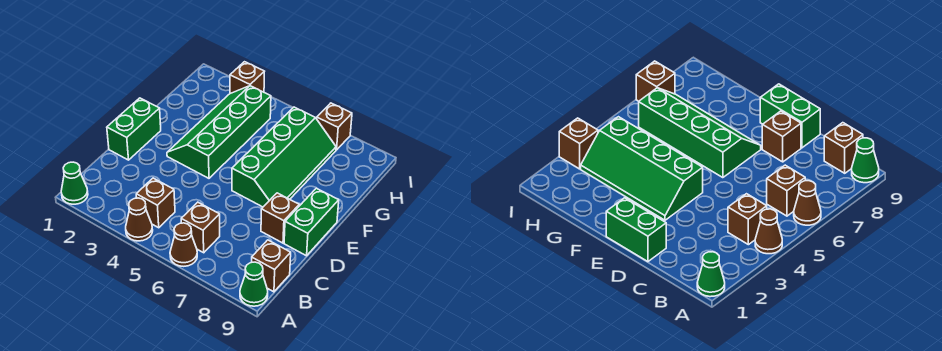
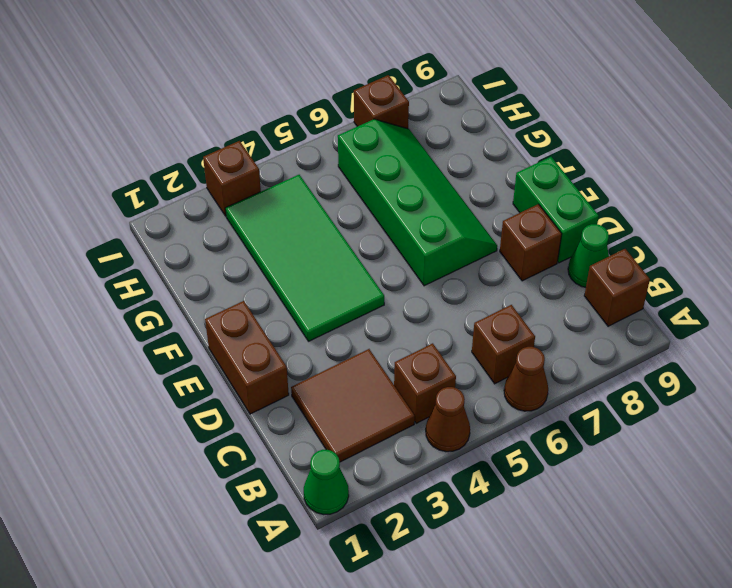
green 1x1 cone [240,262,268,306] -> green 1x1 cone moved to [568,224,609,287]
none -> brown 2x2 tile [291,349,415,462]
green 1x2 brick [107,98,161,160] -> brown 1x2 brick [205,301,289,414]
green 2x4 slope [167,86,271,178] -> green 2x4 tile [225,175,384,341]

